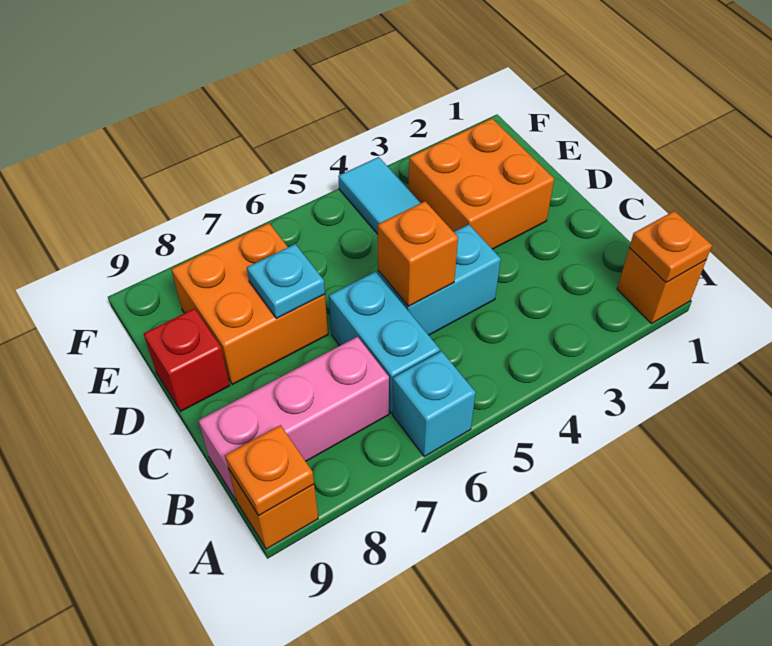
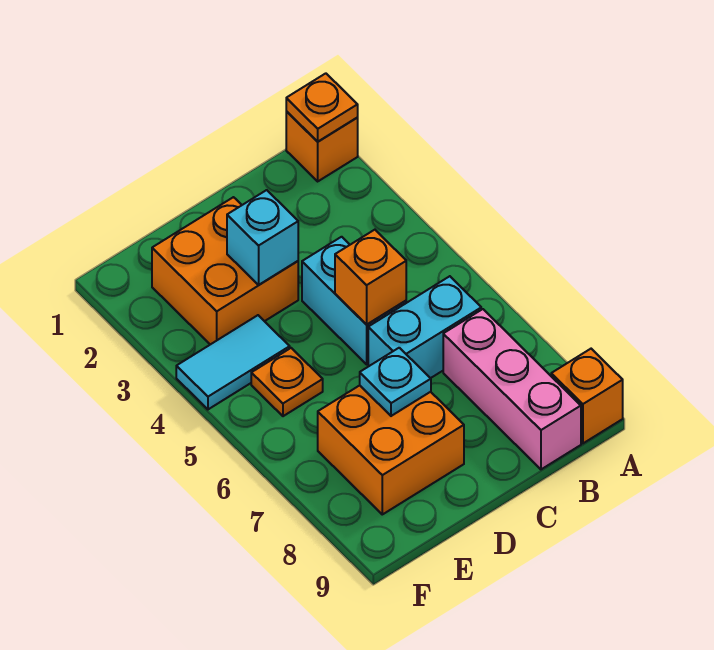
cyan 1x1 brick [393,351,476,456] -> cyan 1x1 brick moved to [227,190,298,285]
orange 1x1 plate [225,425,314,516] -> orange 1x1 plate moved to [251,348,323,416]
red 1x1 brick [144,309,230,411] -> none

